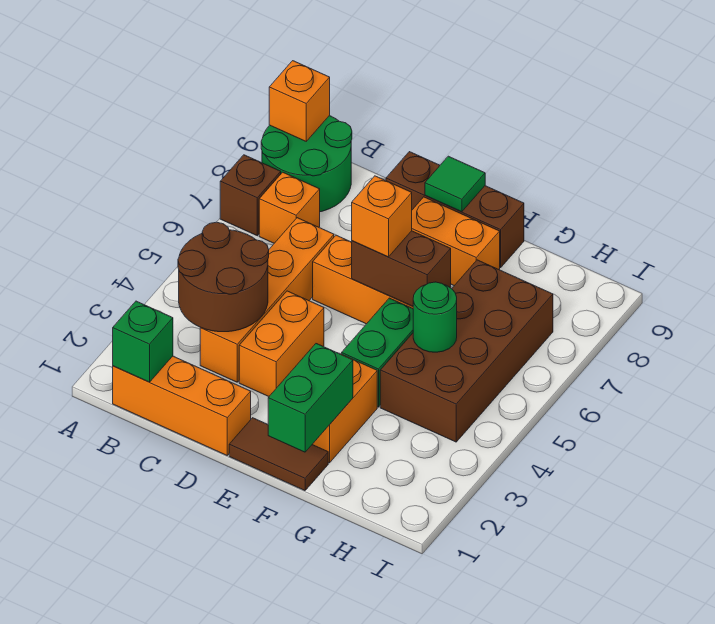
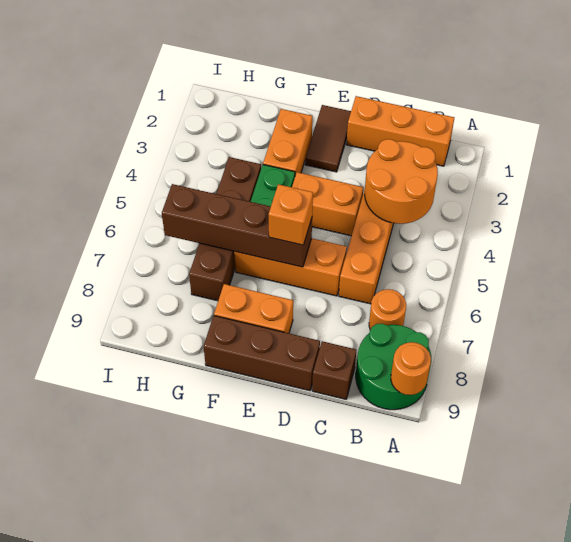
brown 1x1 brick [220,155,281,236] -> brown 1x1 brick moved to [312,341,356,399]
orange 1x1 brick [269,61,330,141] -> orange 1x1 round brick [391,342,431,395]
green 1x1 brick [113,301,173,382] -> none
brown 2x2 round brick [178,222,269,332] -> orange 2x2 round brick [365,139,438,224]
orange 1x1 brick [259,172,320,243] -> orange 1x1 round brick [369,289,406,330]
orange 1x2 brick [239,291,324,396] -> orange 1x2 brick turned to [292,172,363,236]
brown 1x2 tile [229,418,328,491] -> brown 1x2 tile turned to [305,105,351,172]
brown 1x2 brick [352,231,451,306] -> brown 1x4 brick [162,184,312,267]
green 1x1 tile [425,156,485,212] -> none
green 1x2 brick [268,344,353,452] -> none
brown 2x4 brick [380,260,553,442] -> brown 1x4 brick [189,157,261,301]
green 1x1 round brick [413,282,457,352] -> none

